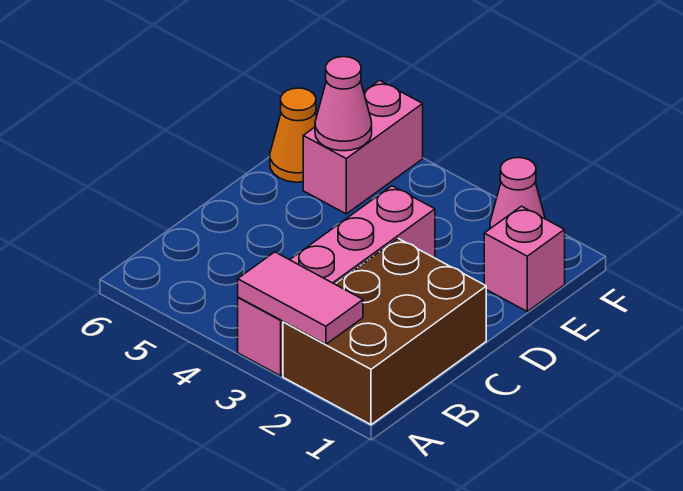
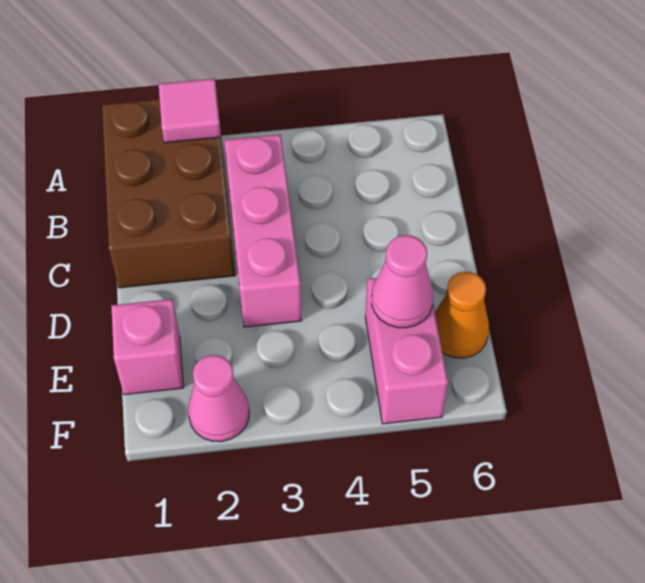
pink 1x2 tile [238,252,363,344] -> pink 1x1 tile [159,79,221,143]
pink 1x4 brick [238,186,435,376] -> pink 1x3 brick [224,134,302,327]

